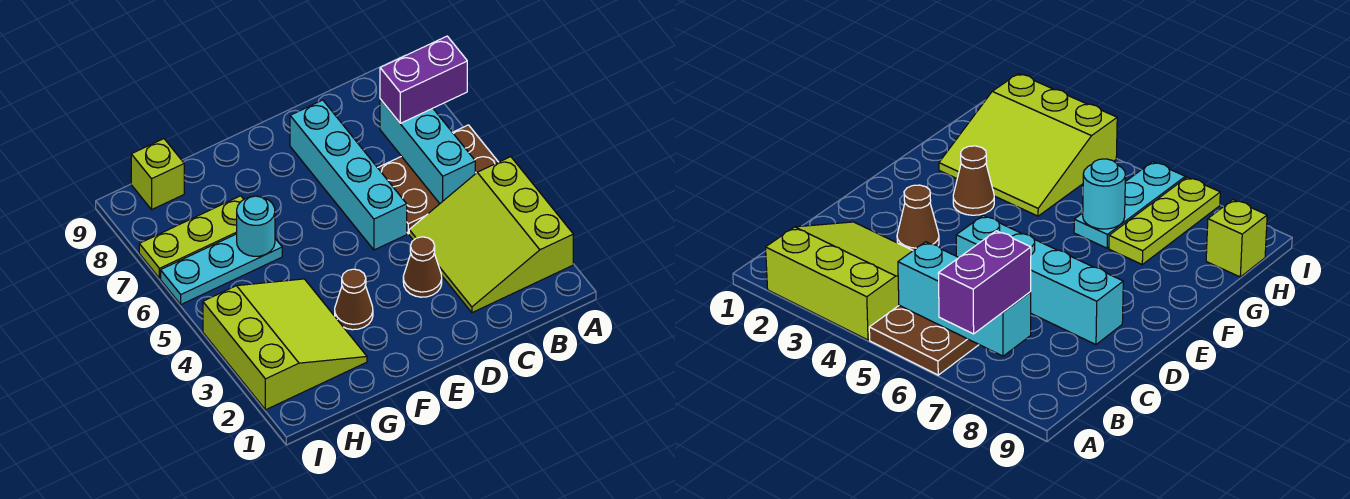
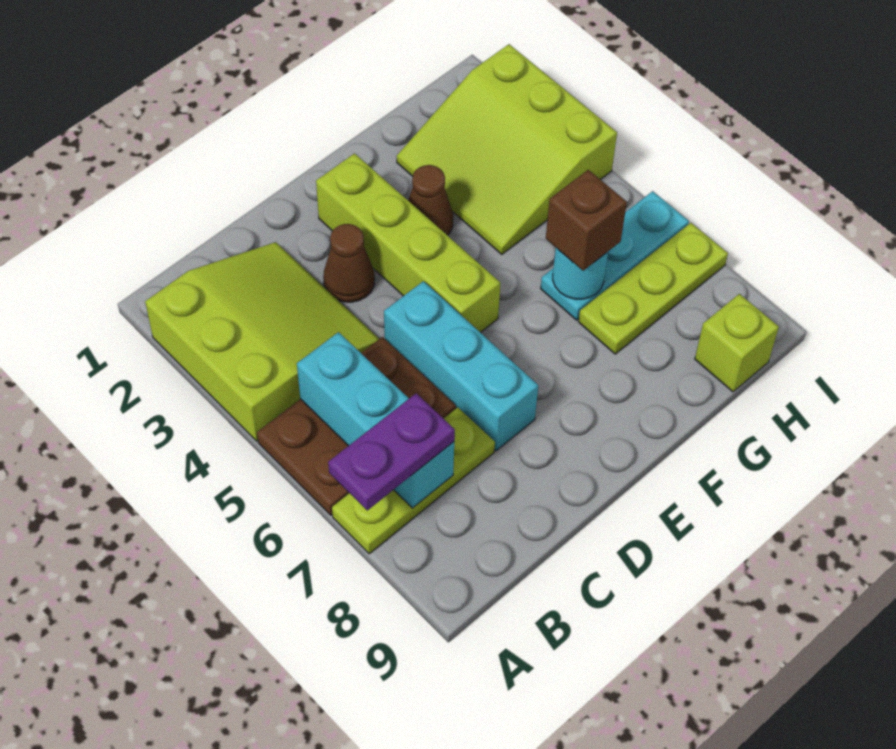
none -> lime 1x3 plate [332,408,495,554]
purple 1x2 brick [380,36,467,123] -> purple 1x2 plate [328,393,455,510]
cyan 1x4 brick [290,100,407,250] -> cyan 1x3 brick [384,281,538,451]
none -> lime 1x4 brick [316,153,500,333]
none -> brown 1x1 brick [546,170,627,271]

